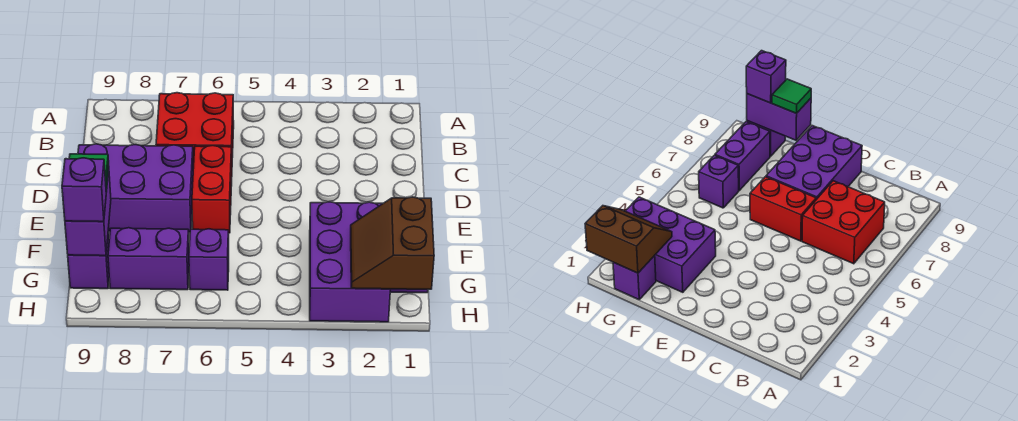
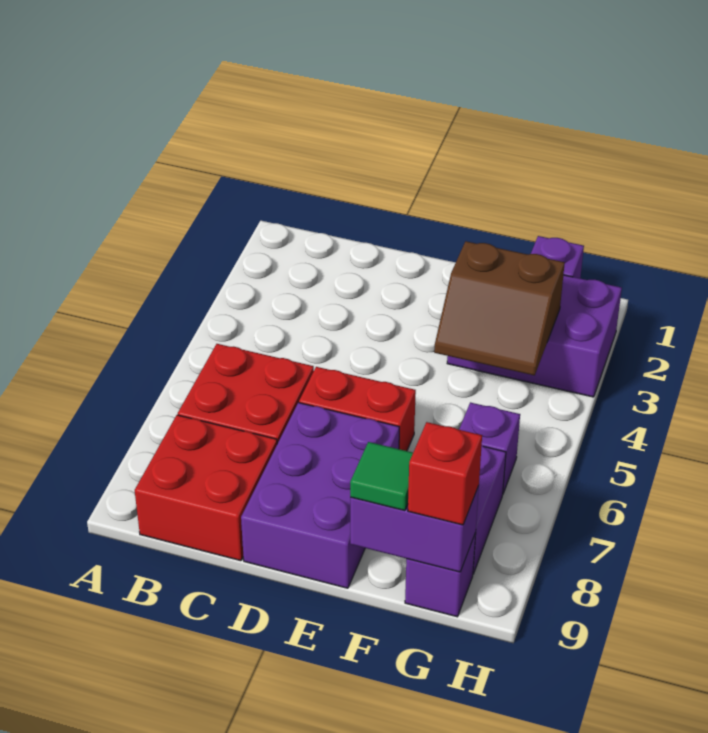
none -> red 2x2 brick [135,415,277,561]
brown 2x2 slope [351,197,434,289] -> brown 2x2 slope moved to [434,241,565,375]
purple 1x1 brick [62,158,106,222] -> red 1x1 brick [408,422,482,525]

